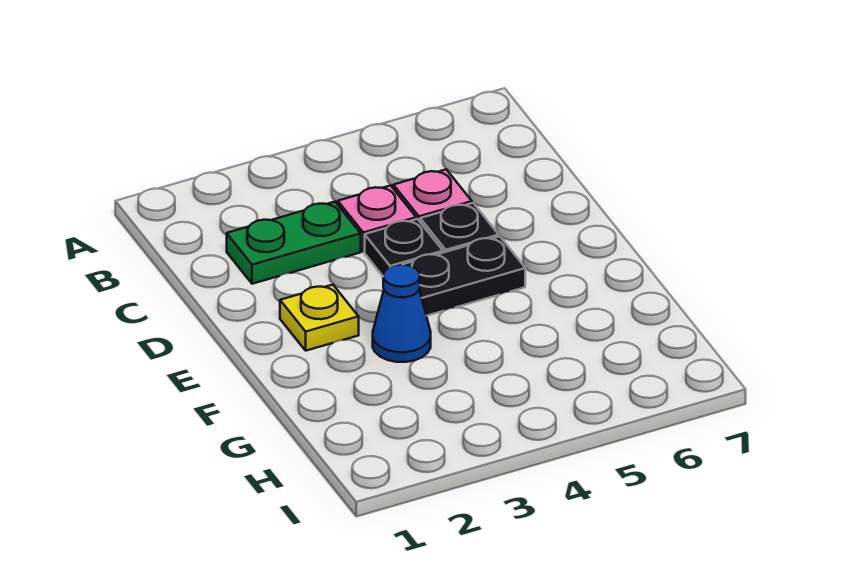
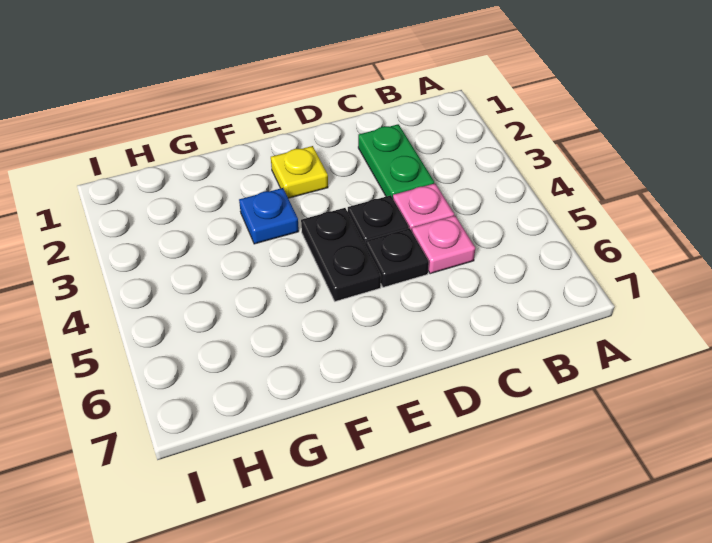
blue 1x1 cone [373,265,431,362] -> blue 1x1 plate [239,188,299,244]

